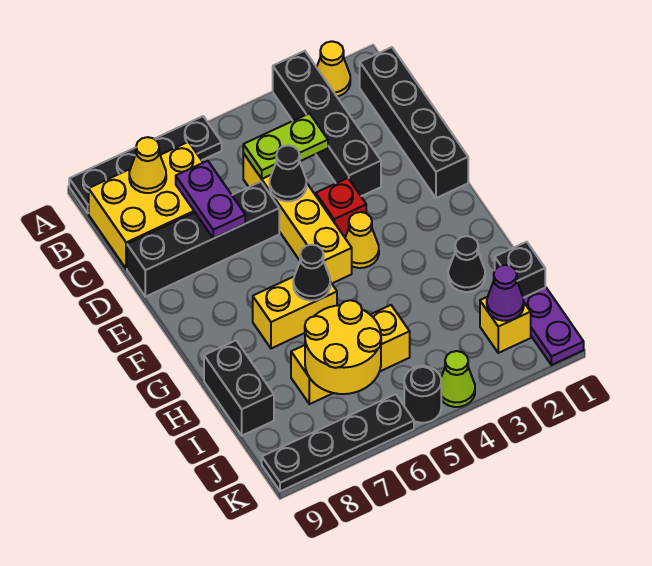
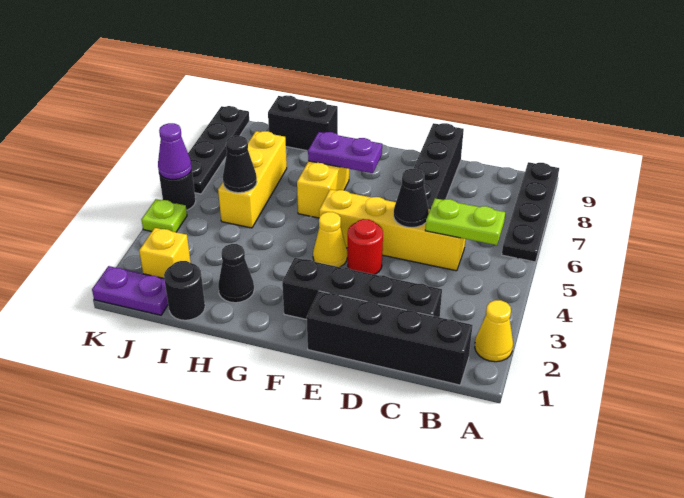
black 1x4 brick [273,51,381,196] -> black 1x4 brick moved to [282,258,442,320]
yellow 2x3 brick [89,142,203,269] -> none
yellow 1x1 cone [129,137,166,193] -> none
lime 1x2 plate [243,113,328,179] -> lime 1x2 plate turned to [425,198,505,245]
purple 1x2 plate [176,161,245,238] -> purple 1x2 plate moved to [308,132,382,173]
red 1x1 brick [316,178,366,237] -> red 1x1 round brick [348,219,383,275]
black 1x1 cone [293,245,330,301] -> black 1x1 cone moved to [223,136,257,193]
black 1x1 brick [495,242,545,298] -> black 1x1 round brick [164,261,205,320]
yellow 2x2 round brick [305,300,381,394] -> none
purple 1x1 cone [487,265,524,321] -> purple 1x1 cone moved to [158,123,192,180]
lime 1x1 cone [441,351,475,407] -> lime 1x1 plate [141,199,187,232]

